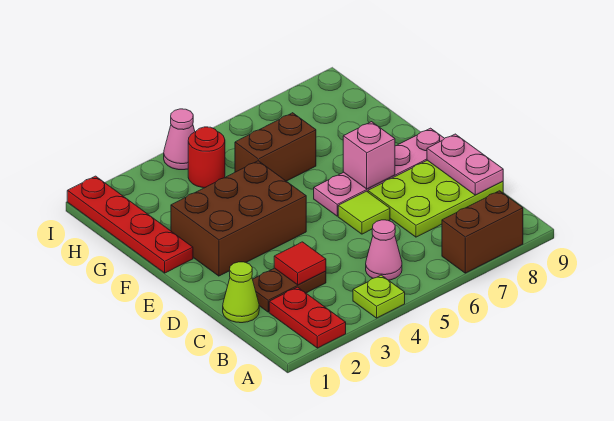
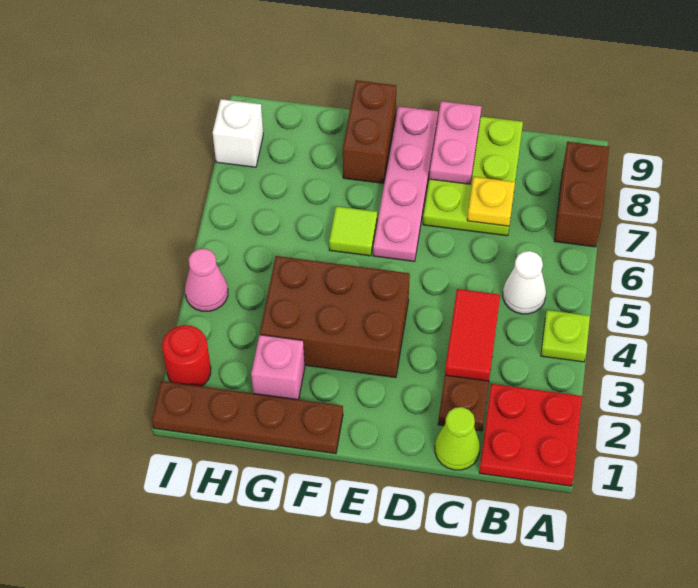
red 1x2 plate [269,287,346,348] -> red 2x2 plate [479,384,582,486]
pink 1x1 cone [366,220,402,280] -> white 1x1 cone [503,251,546,314]
red 1x1 tile [274,242,326,285] -> red 1x2 tile [445,289,500,381]
none -> yellow 1x1 plate [467,177,515,226]
pink 1x2 plate [427,134,503,195] -> pink 1x2 plate turned to [429,101,481,184]
lime 1x1 tile [338,191,390,234] -> lime 1x1 tile moved to [329,206,377,256]
brown 2x3 brick [171,161,306,276] -> brown 2x3 brick turned to [260,256,410,378]
pink 1x1 brick [343,122,395,189] -> pink 1x1 brick moved to [251,335,305,400]
red 1x4 plate [67,176,193,273] -> brown 1x4 plate [152,381,343,454]
brown 1x2 brick [235,113,316,181] -> brown 1x2 brick moved to [343,81,396,183]
red 1x1 round brick [188,127,225,188] -> red 1x1 round brick moved to [162,325,211,386]
none -> white 1x1 brick [213,99,263,167]

